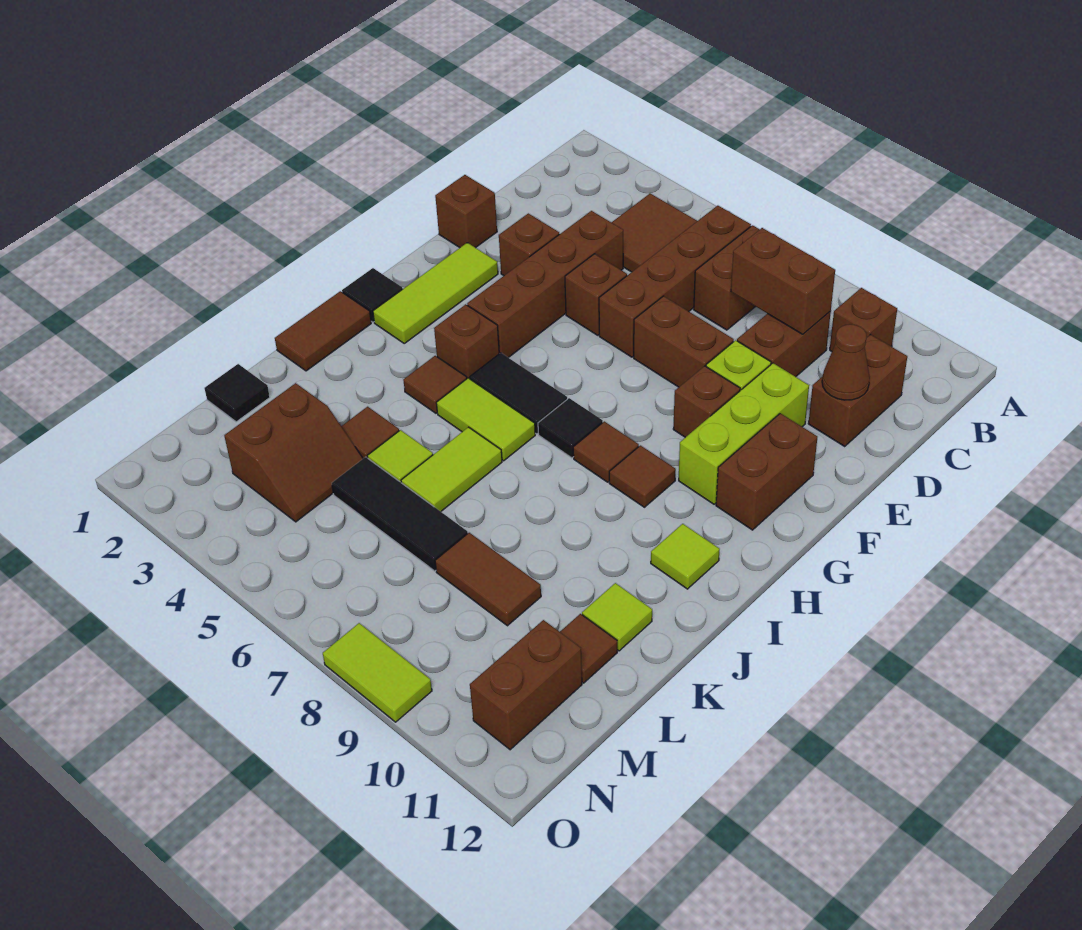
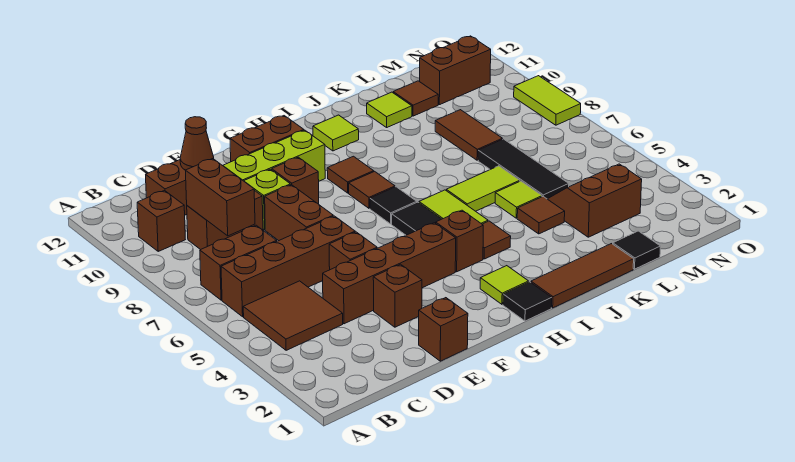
lime 1x3 tile [373,243,498,343] -> lime 1x1 tile [480,266,529,304]
brown 1x2 tile [275,291,371,371] -> brown 1x3 tile [531,244,634,308]

